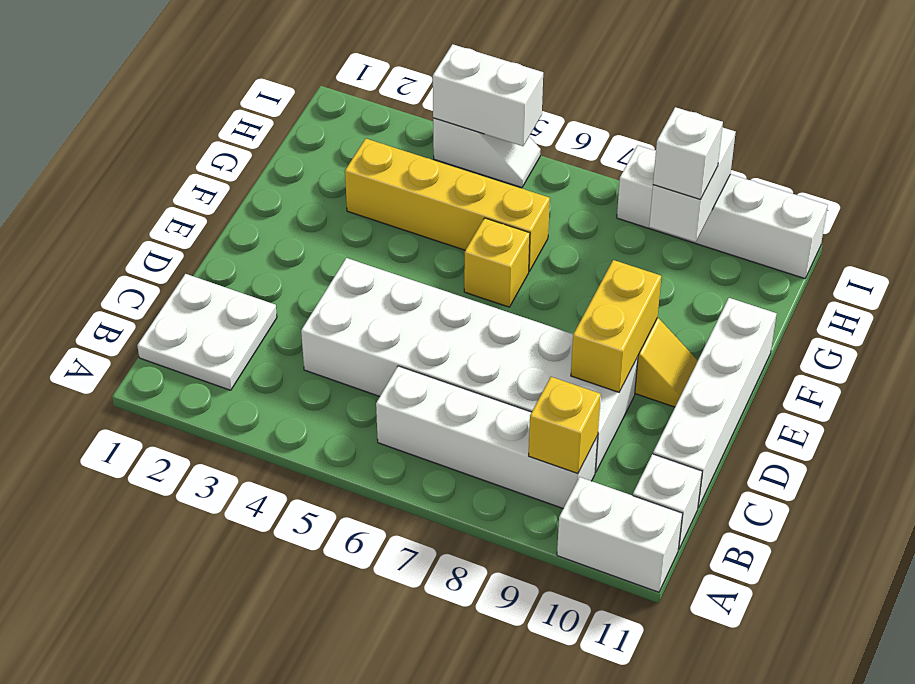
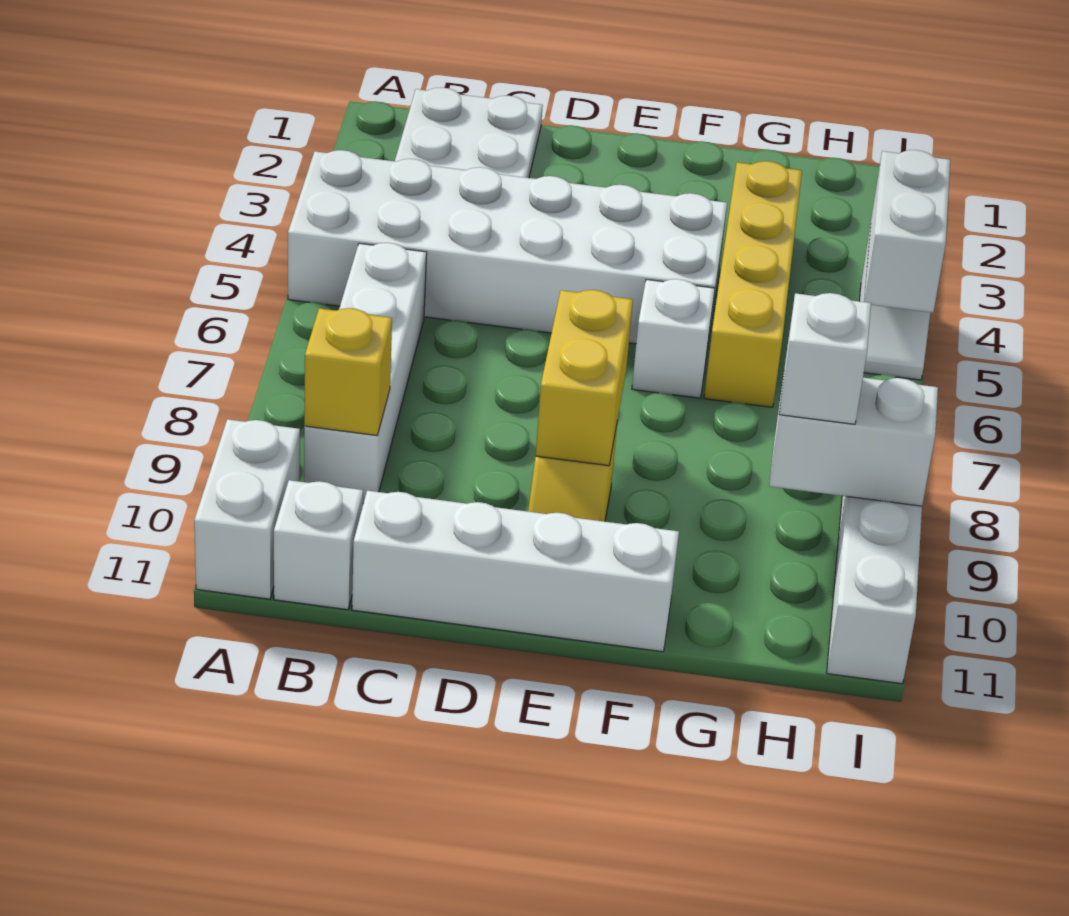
white 2x6 brick [301,258,638,472] -> white 2x6 brick turned to [288,150,727,344]
yellow 1x2 brick [571,260,661,392] -> yellow 1x2 brick turned to [536,290,633,466]
yellow 1x1 brick [464,218,530,307] -> white 1x1 brick [632,279,715,398]

